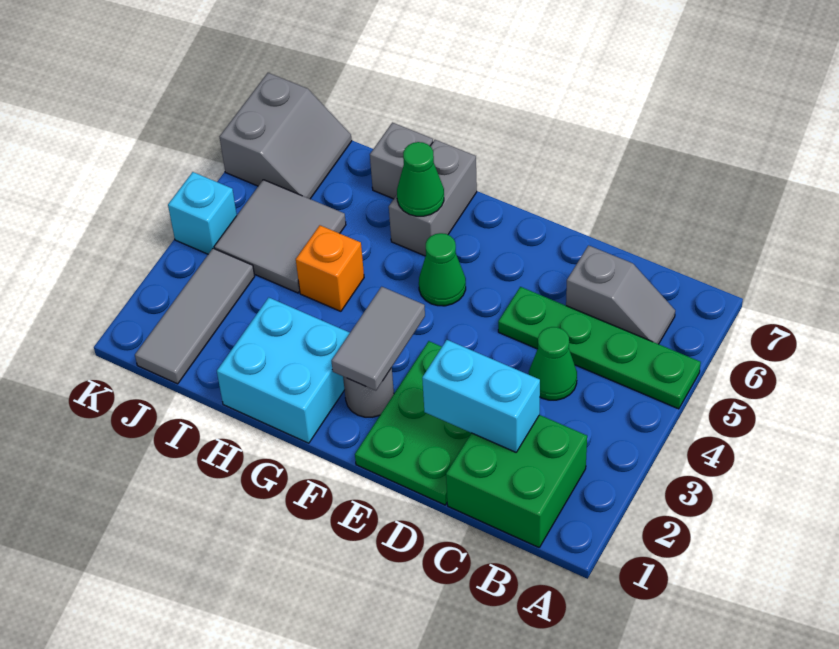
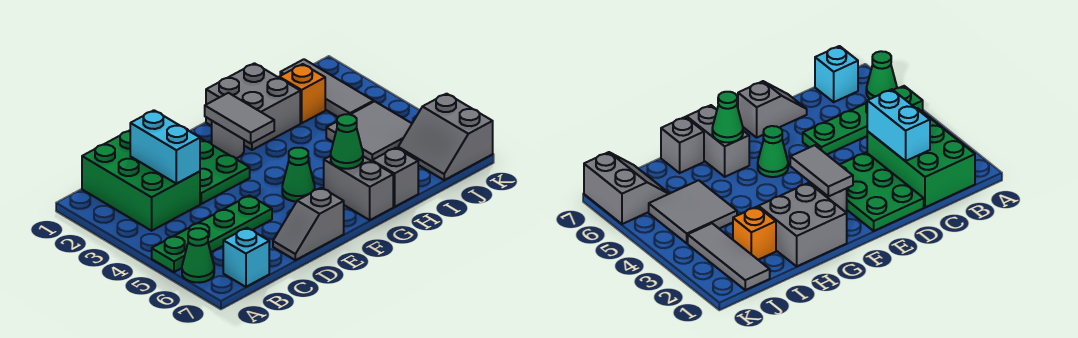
green 2x2 brick [446,415,587,547] -> green 2x3 brick [82,130,200,231]
grey 1x2 slope [566,245,675,344] -> grey 1x2 slope moved to [273,188,344,260]
cyan 1x2 brick [422,340,540,452] -> cyan 1x2 brick turned to [130,110,200,184]
green 1x1 cone [529,327,577,400] -> green 1x1 cone moved to [182,228,214,283]
cyan 2x2 brick [217,298,350,443] -> grey 2x2 brick [206,63,300,150]
orange 1x1 brick [296,225,364,311] -> orange 1x1 brick moved to [279,64,325,123]
cyan 1x1 brick [168,172,237,254] -> cyan 1x1 brick moved to [223,228,269,287]

